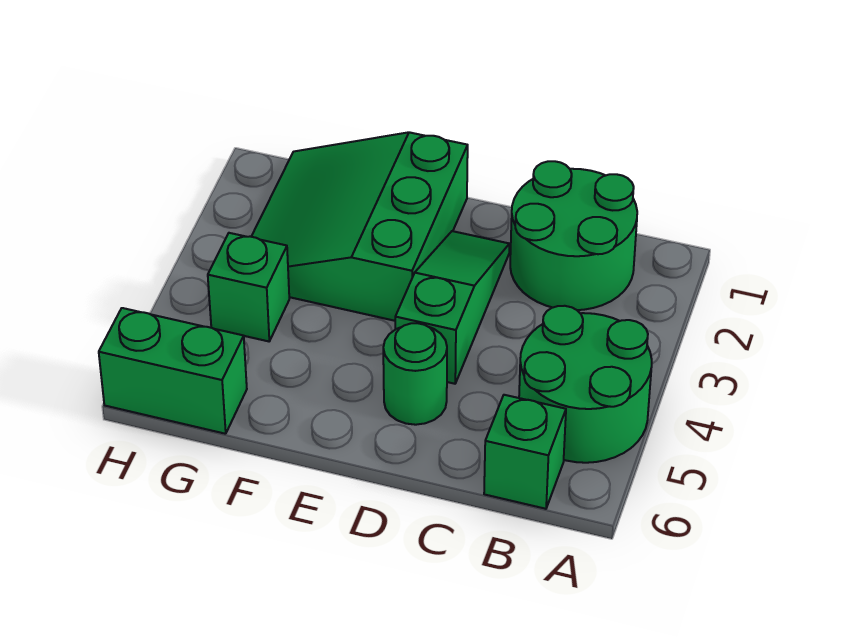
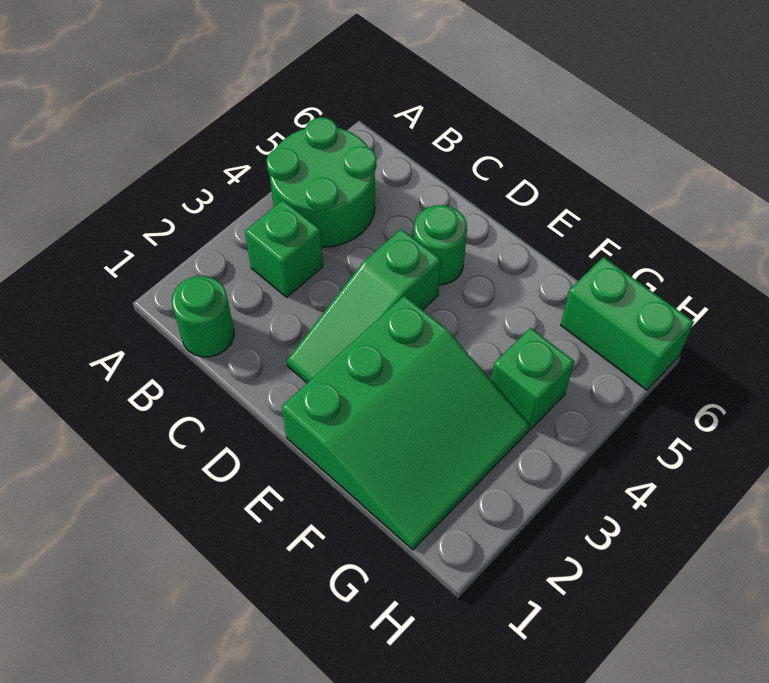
green 2x2 round brick [510,161,637,310] -> green 1x1 round brick [172,276,234,357]
green 1x1 brick [484,395,566,509] -> green 1x1 brick moved to [245,200,323,297]

